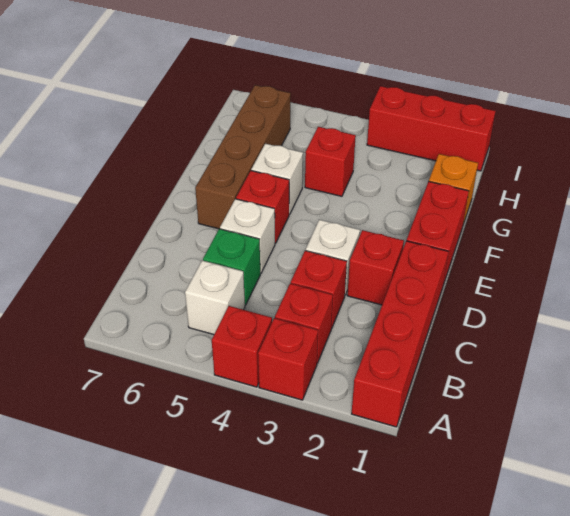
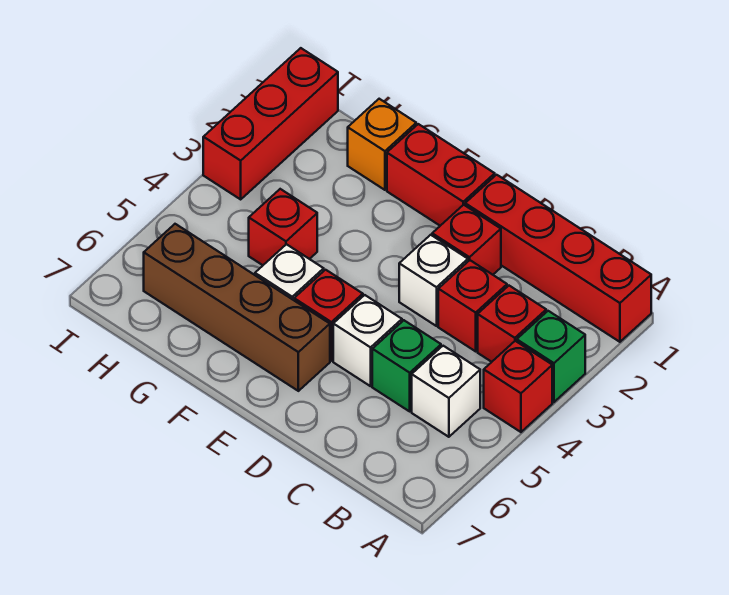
red 1x1 brick [258,318,318,400] -> green 1x1 brick [517,311,585,402]

